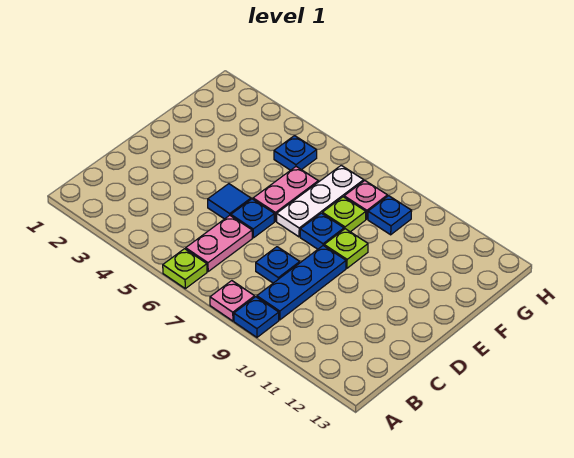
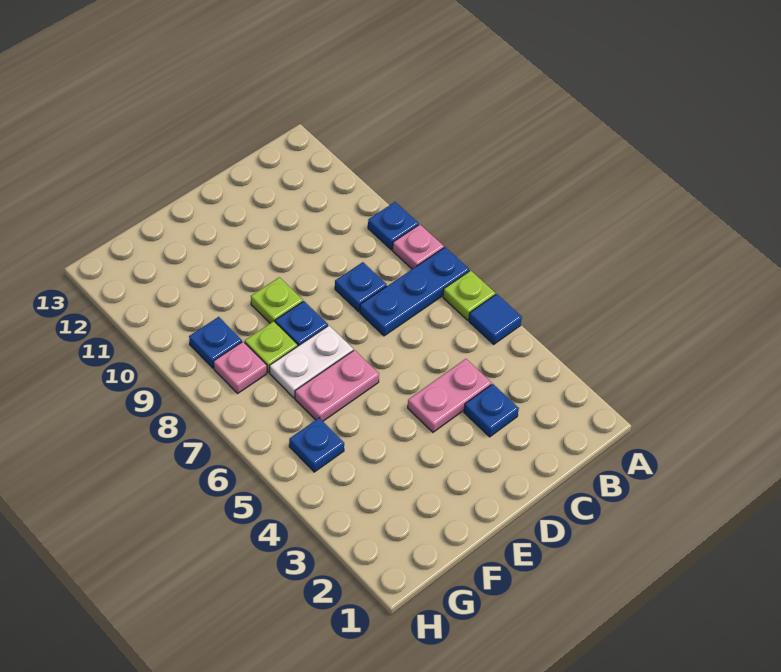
pink 1x2 plate [186,215,252,271] -> pink 1x2 plate moved to [408,359,491,432]
blue 1x3 plate [257,246,346,320] -> blue 1x3 plate moved to [360,247,469,336]
blue 1x1 tile [208,184,251,219] -> blue 1x1 tile moved to [469,294,522,344]
blue 1x1 plate [231,199,274,238] -> blue 1x1 plate moved to [464,384,519,437]
white 1x3 plate [277,166,364,237] -> white 1x2 plate [270,326,353,398]

